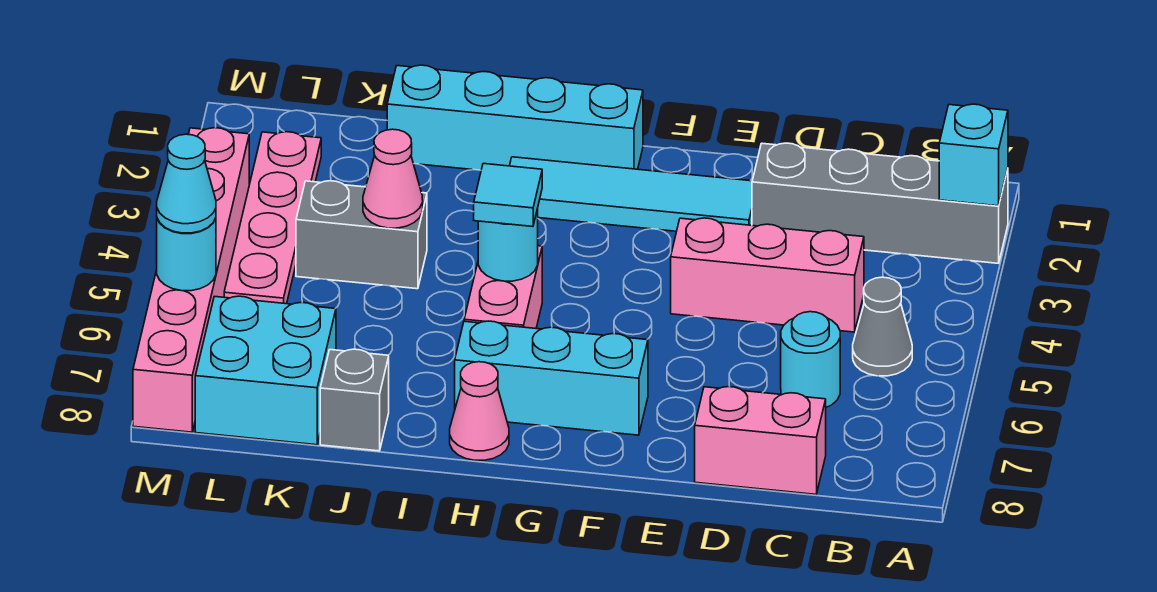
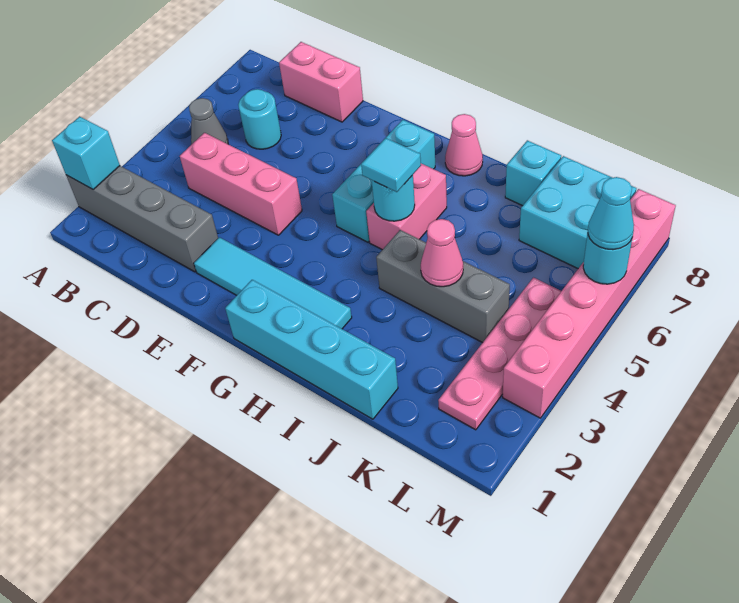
cyan 1x3 brick [455,321,648,435] -> cyan 1x3 brick turned to [332,120,435,242]
grey 1x2 brick [296,181,427,289] -> grey 1x3 brick [376,230,510,343]
grey 1x1 brick [320,349,389,451] -> cyan 1x1 brick [505,140,561,206]

